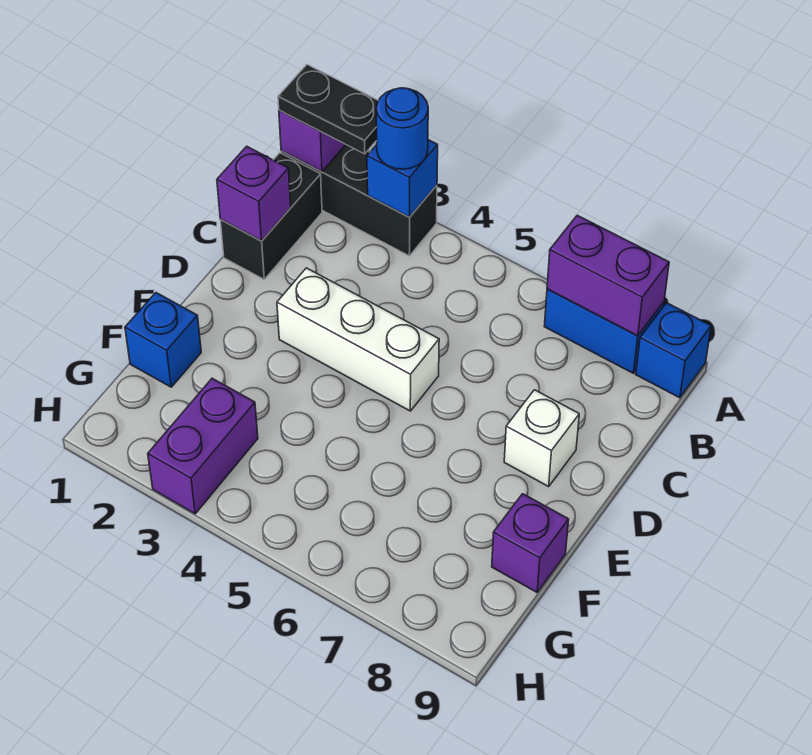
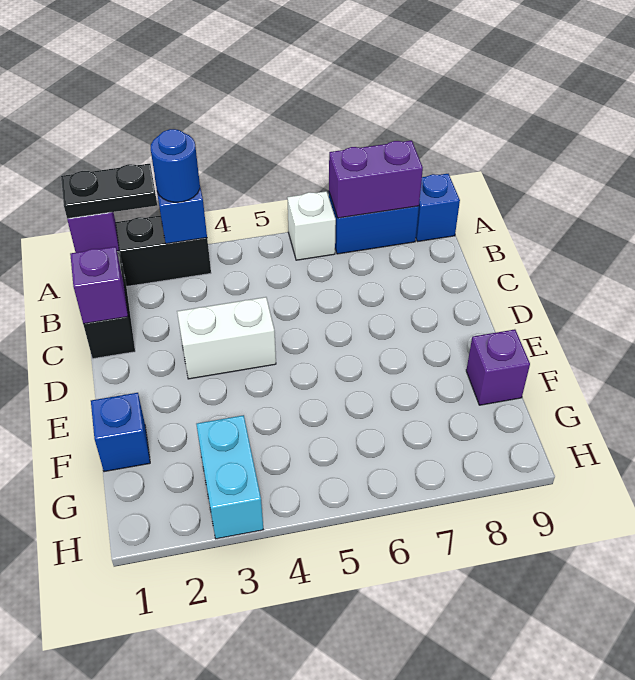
white 1x3 brick [277,268,439,411] -> white 1x2 brick [177,297,276,379]
white 1x1 brick [504,390,579,487] -> white 1x1 brick moved to [287,191,336,260]
purple 1x2 brick [148,378,258,514] -> cyan 1x2 brick [196,415,263,539]

